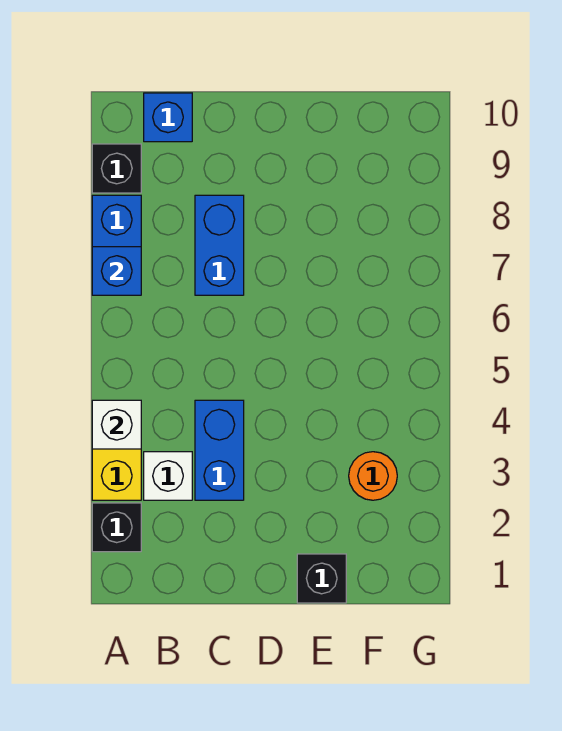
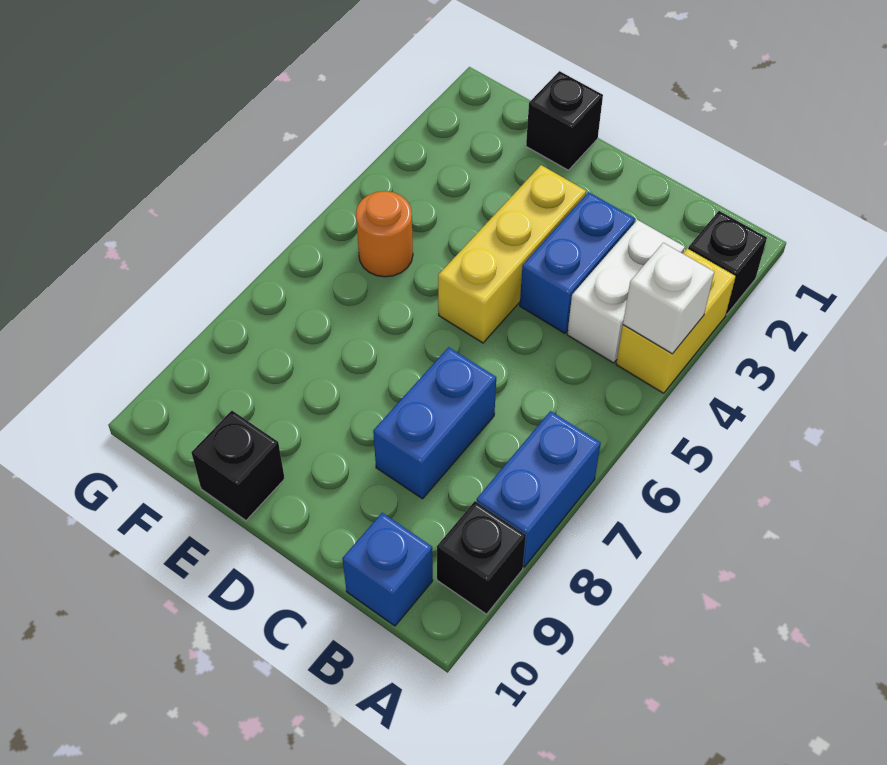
blue 1x1 brick [92,247,141,295] -> none
white 1x1 brick [144,452,192,500] -> white 1x2 brick [567,220,685,363]
none -> yellow 1x3 brick [438,165,586,343]
none -> black 1x1 brick [191,411,285,520]
orange 1x1 round brick [349,452,397,500] -> orange 1x1 round brick moved to [356,191,413,277]

